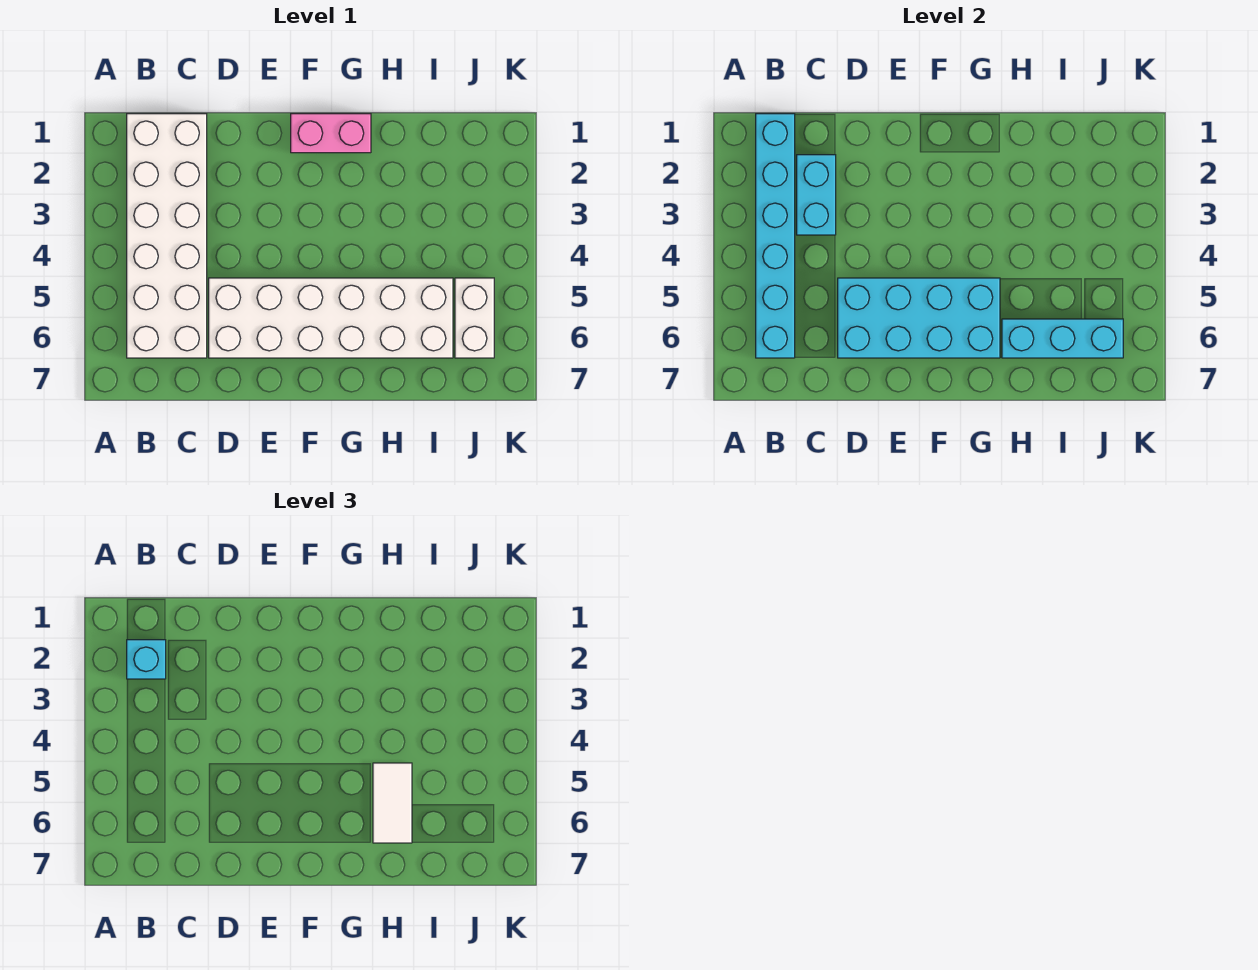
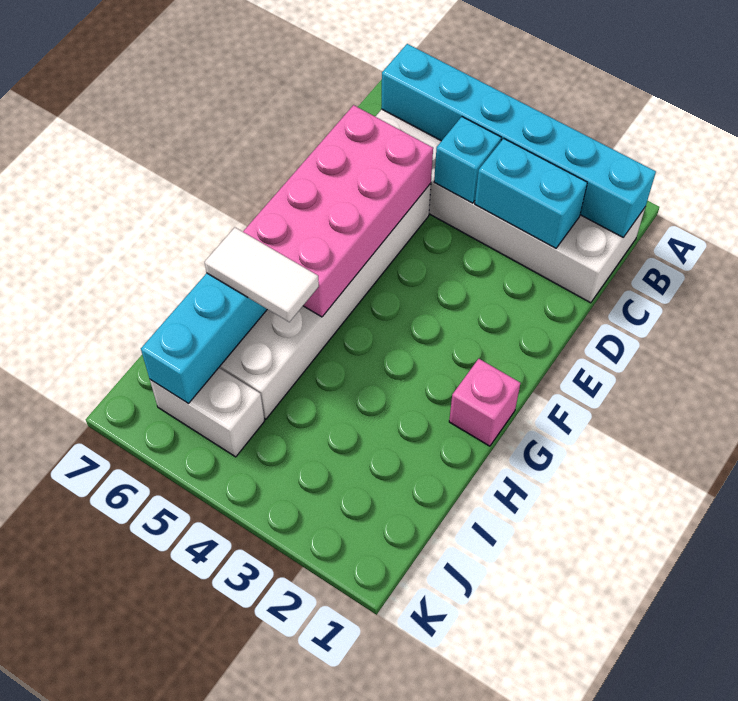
cyan 1x1 brick [127,640,166,679] -> cyan 1x1 brick moved to [434,117,501,203]
cyan 2x4 brick [838,278,1000,358] -> pink 2x4 brick [243,105,433,317]
pink 1x2 brick [291,114,371,153] -> pink 1x1 brick [449,359,521,446]

